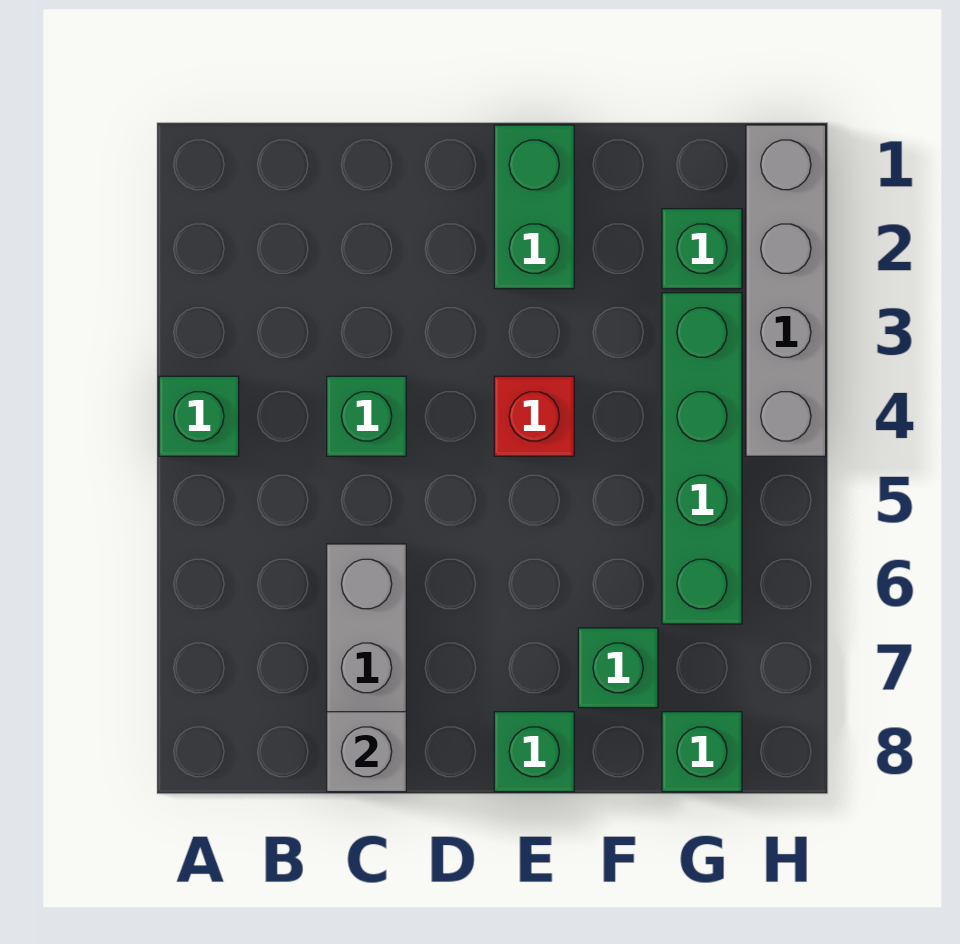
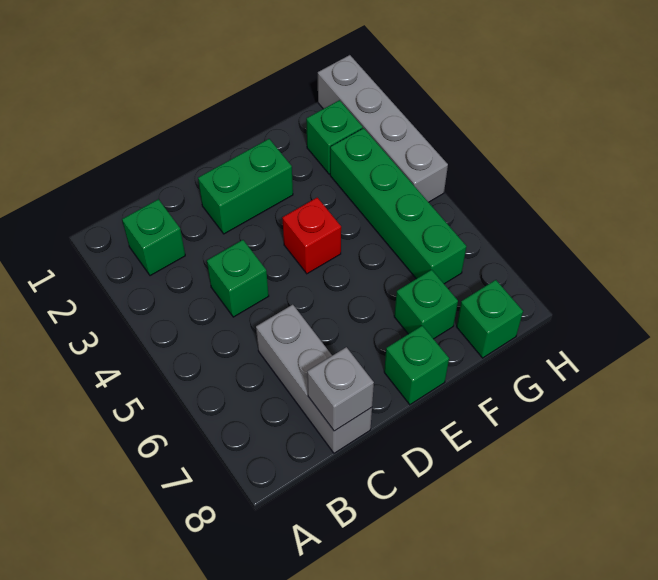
green 1x1 brick [159,376,239,456] -> green 1x1 brick moved to [122,199,185,276]
green 1x2 brick [494,125,574,289] -> green 1x2 brick turned to [198,139,293,234]

